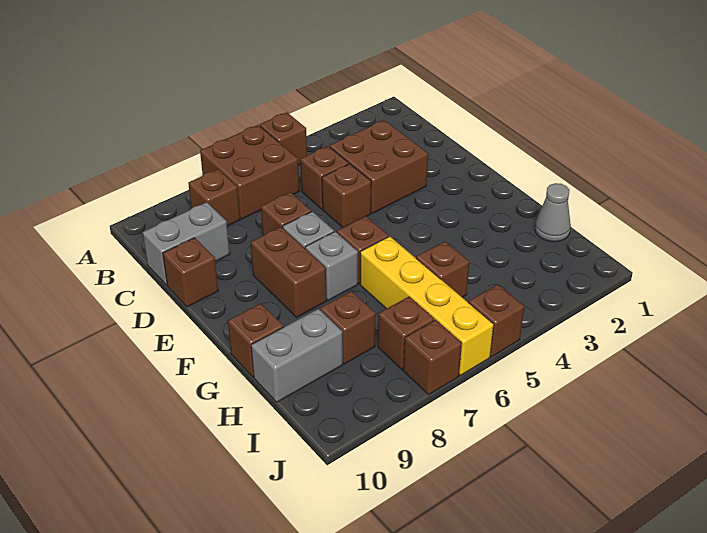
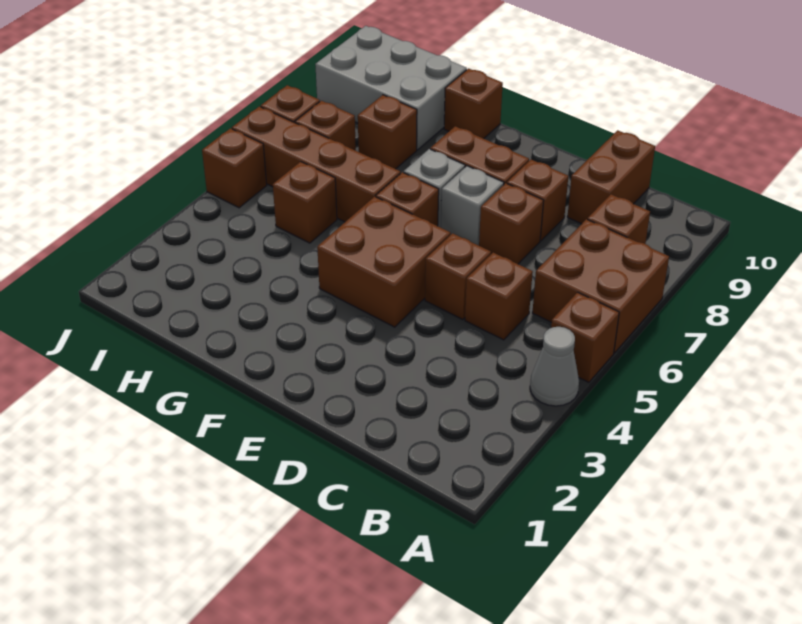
brown 2x2 brick [330,120,428,213] -> brown 2x2 brick moved to [317,197,451,327]
grey 1x2 brick [143,202,230,285] -> brown 1x2 brick [567,130,655,224]
brown 1x1 brick [163,238,218,307] -> brown 1x1 brick moved to [507,160,568,241]
yellow 1x4 brick [360,236,494,375] -> brown 1x4 brick [232,107,401,222]
grey 1x1 cone [535,183,571,242] -> grey 1x1 cone moved to [530,327,579,406]
grey 1x2 brick [251,309,343,402] -> grey 2x3 brick [315,26,467,150]

